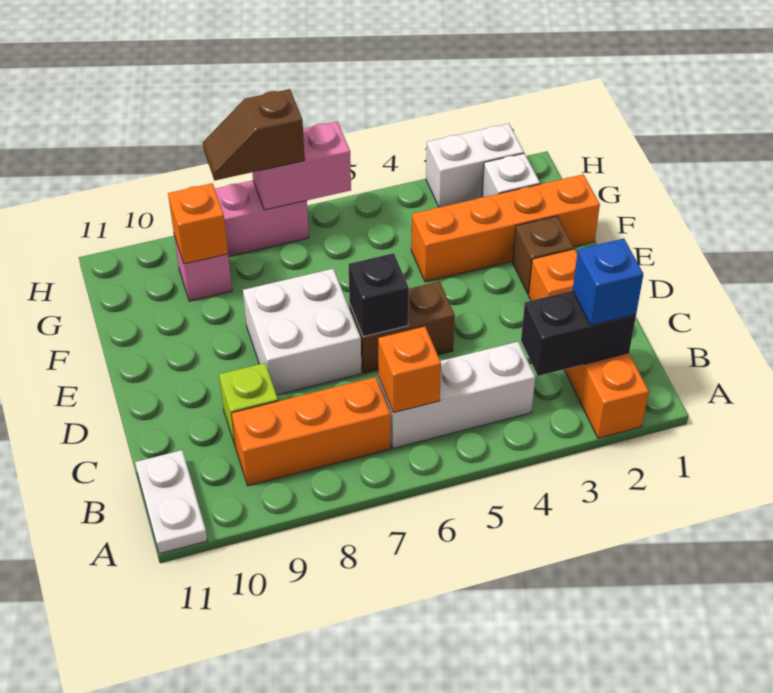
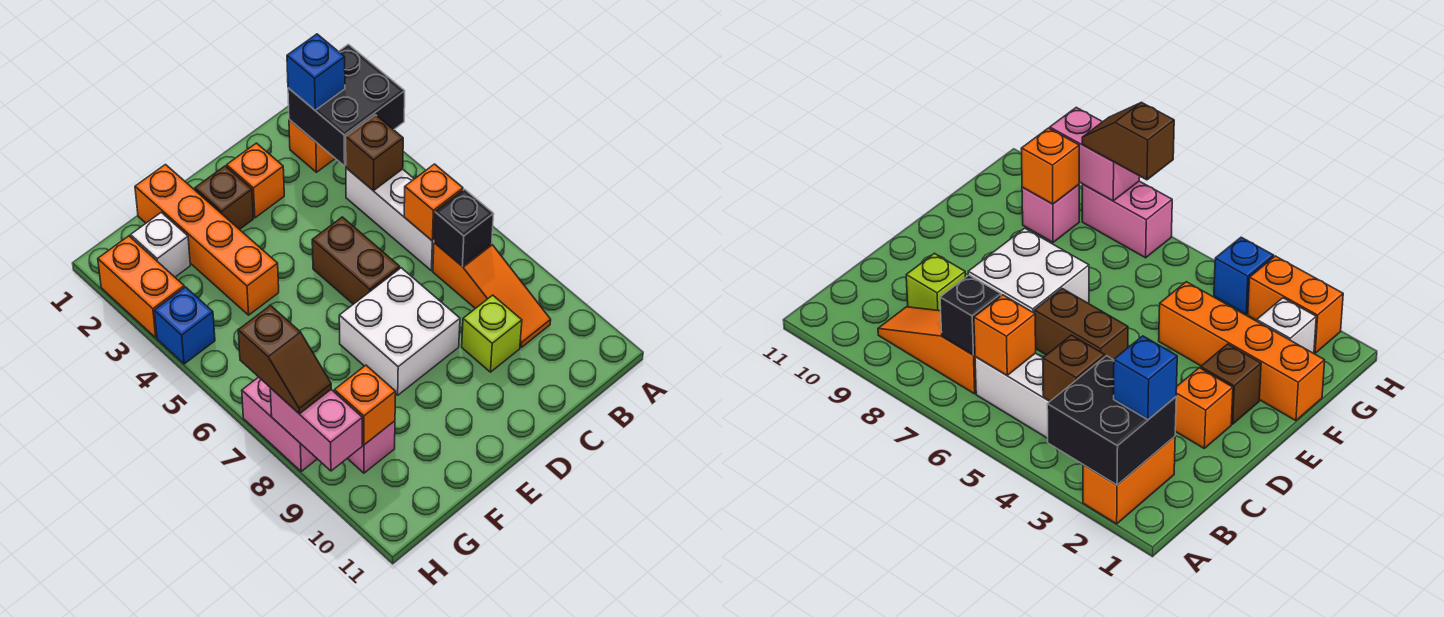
white 1x2 plate [135,450,207,554] -> none
black 1x2 brick [521,291,636,376] -> black 2x2 brick [288,44,405,166]
none -> brown 1x1 brick [346,115,403,191]
orange 1x3 brick [231,377,391,486] -> orange 1x3 slope [433,243,551,347]
black 1x1 brick [349,253,409,337] -> black 1x1 brick moved to [434,189,494,266]
white 1x2 brick [426,124,524,207] -> orange 1x2 brick [98,236,184,338]
none -> blue 1x1 brick [154,287,215,364]
pink 1x2 brick [252,122,351,210] -> pink 1x2 brick moved to [270,388,362,471]

